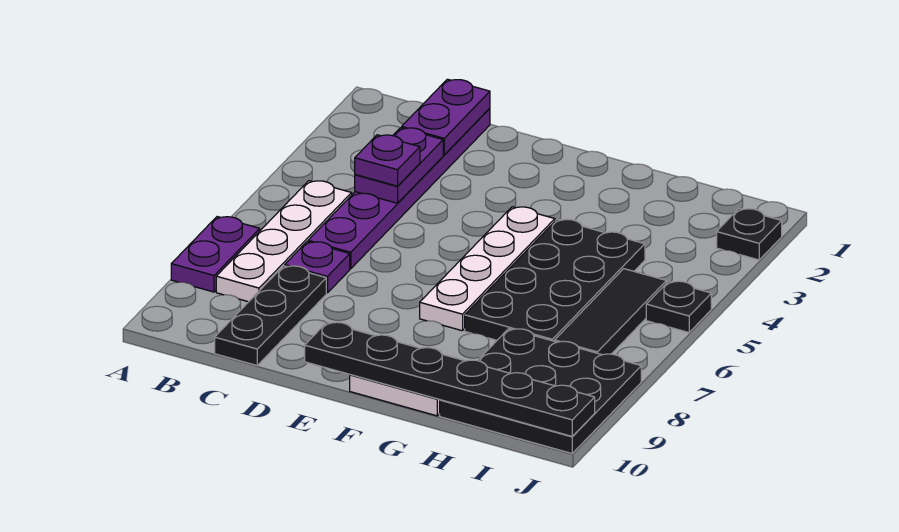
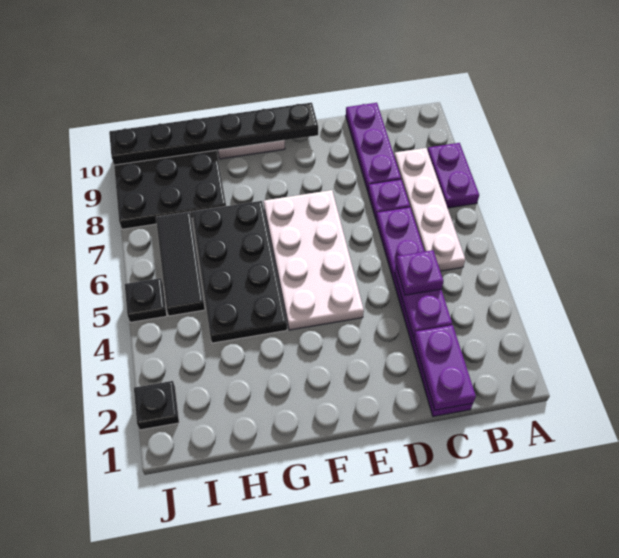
black 1x3 plate [215,266,326,365] -> purple 1x3 plate [346,103,401,191]
white 1x4 plate [420,207,555,331] -> white 2x4 plate [264,190,364,330]

